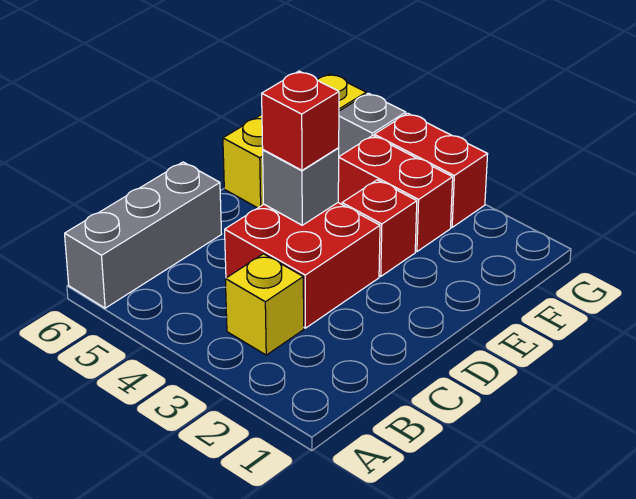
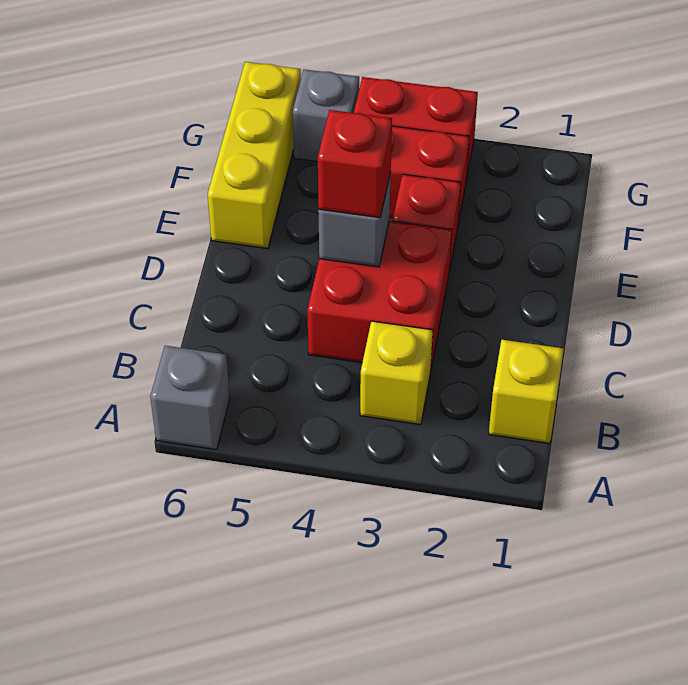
grey 1x3 brick [65,162,222,308] -> grey 1x1 brick [150,346,230,450]
none -> yellow 1x1 brick [489,340,564,443]

